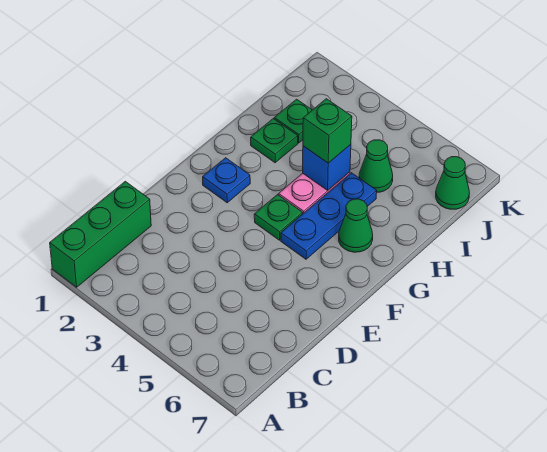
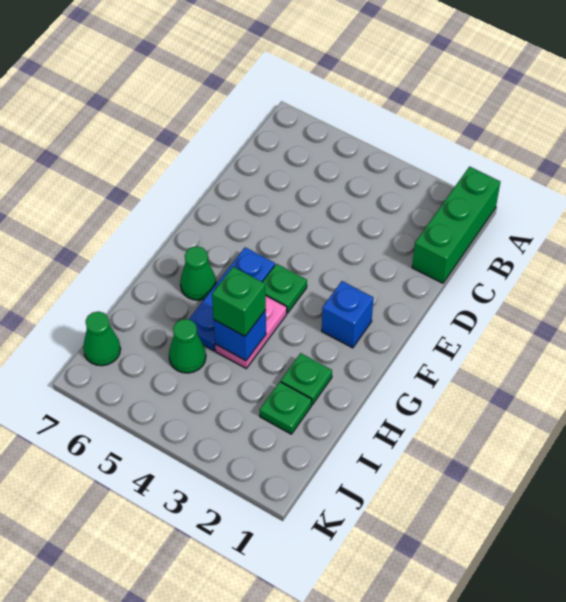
blue 1x1 plate [203,158,250,203] -> blue 1x1 brick [322,281,373,348]

